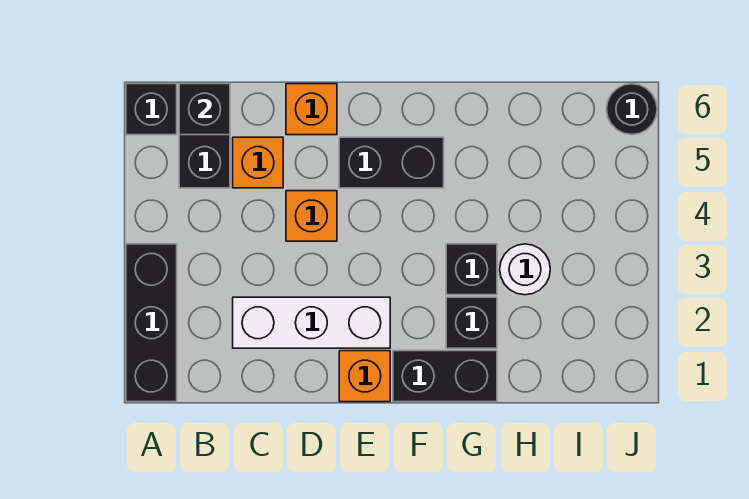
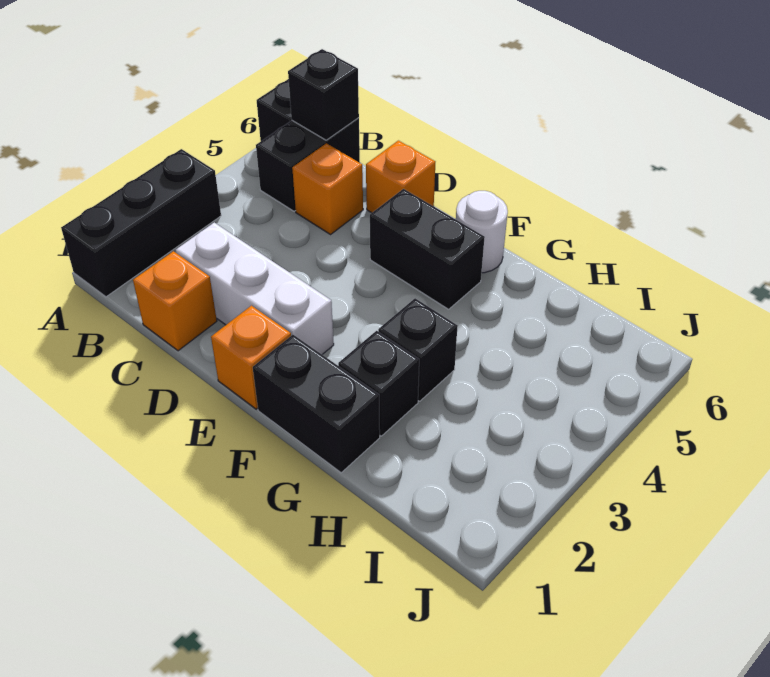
orange 1x1 brick [286,191,337,241] -> orange 1x1 brick moved to [133,251,217,351]
white 1x1 round brick [500,244,550,295] -> white 1x1 round brick moved to [456,191,508,273]
black 1x1 round brick [606,84,657,135] -> none

